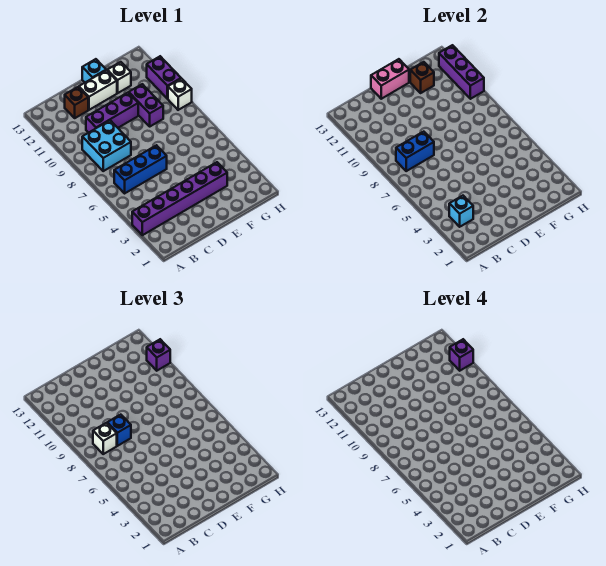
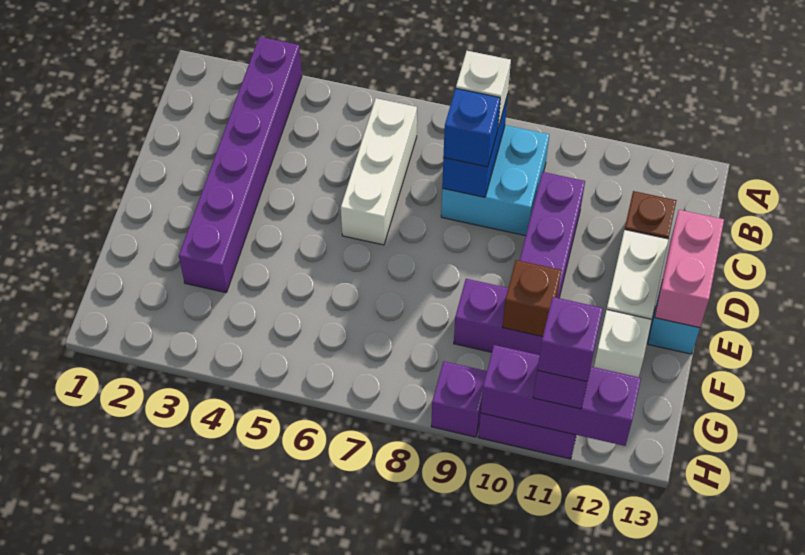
cyan 1x1 brick [449,196,473,227] -> none
blue 1x3 brick [114,145,167,193] -> white 1x3 brick [341,98,417,245]
brown 1x1 brick [410,62,434,93] -> brown 1x1 brick moved to [502,260,561,337]
white 1x1 brick [168,79,192,110] -> purple 1x1 brick [431,361,487,437]

